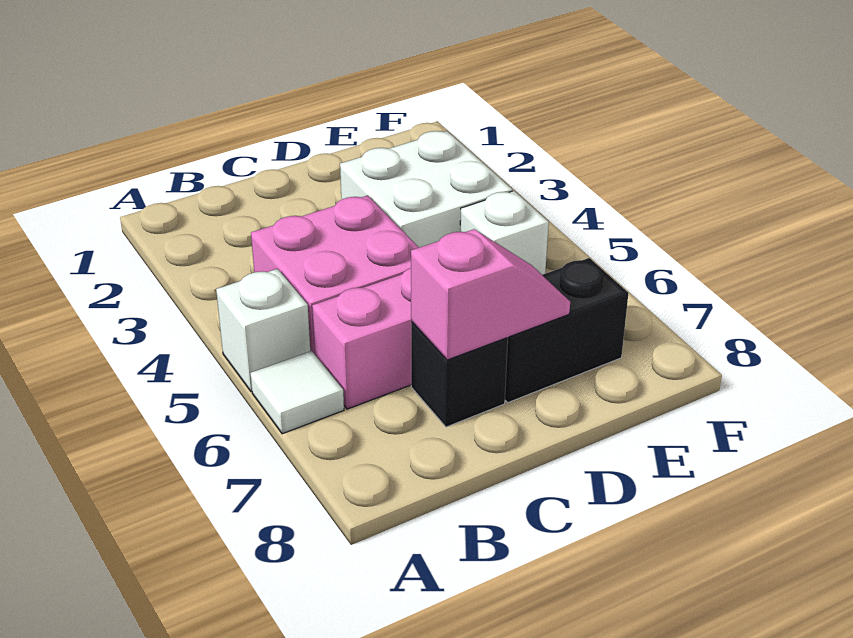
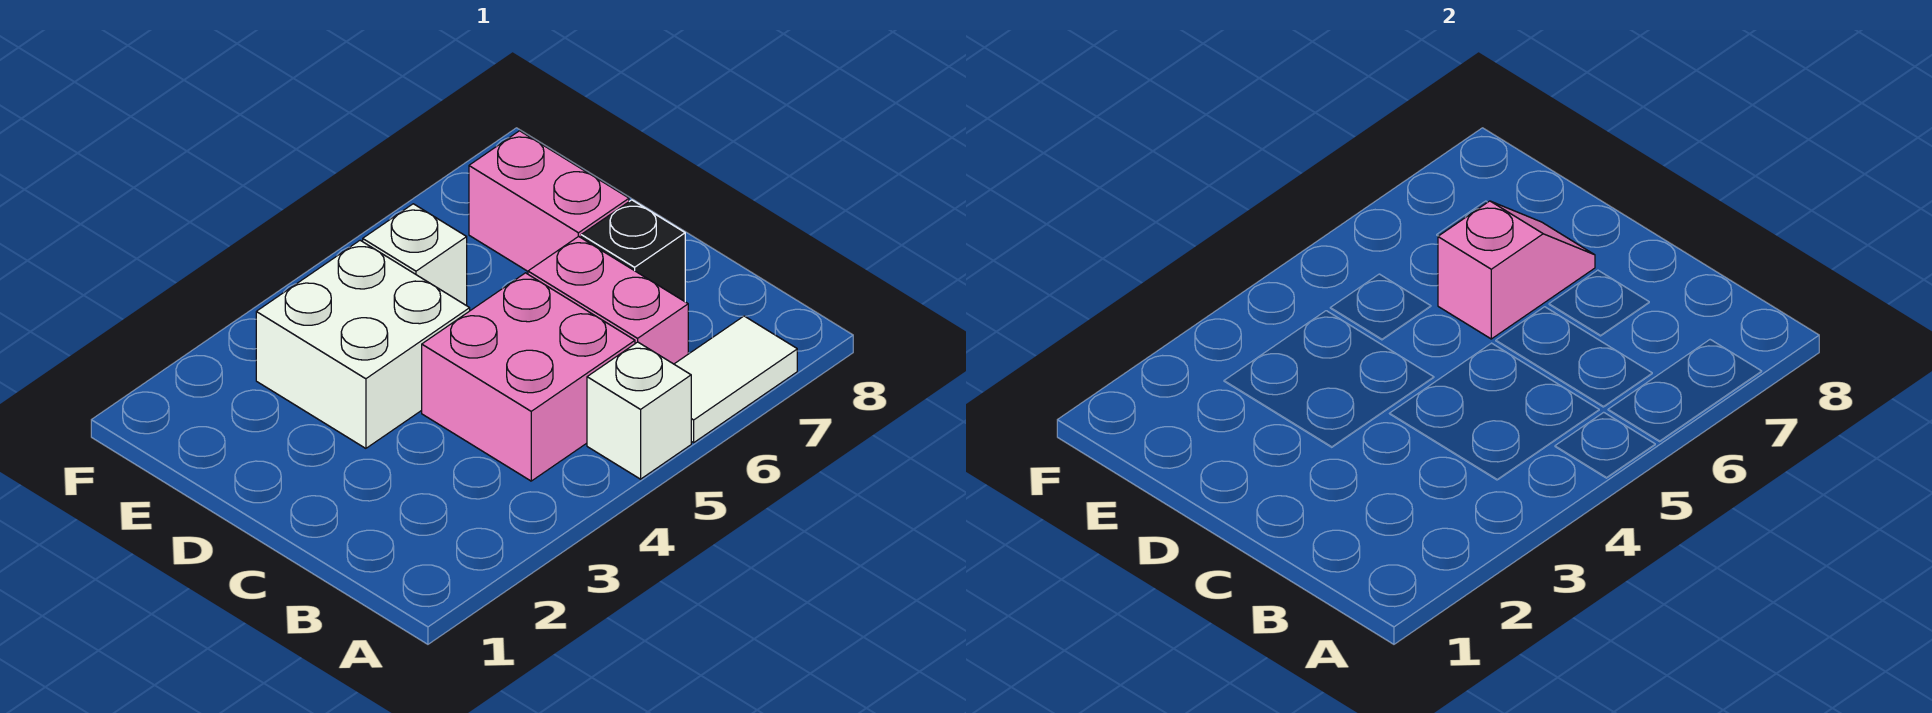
white 1x1 tile [251,351,344,434] -> white 1x2 tile [674,316,797,443]
pink 1x2 slope [411,229,570,360] -> pink 1x2 slope turned to [1438,201,1595,339]
black 1x2 brick [505,258,628,403] -> pink 1x2 brick [469,131,629,271]

